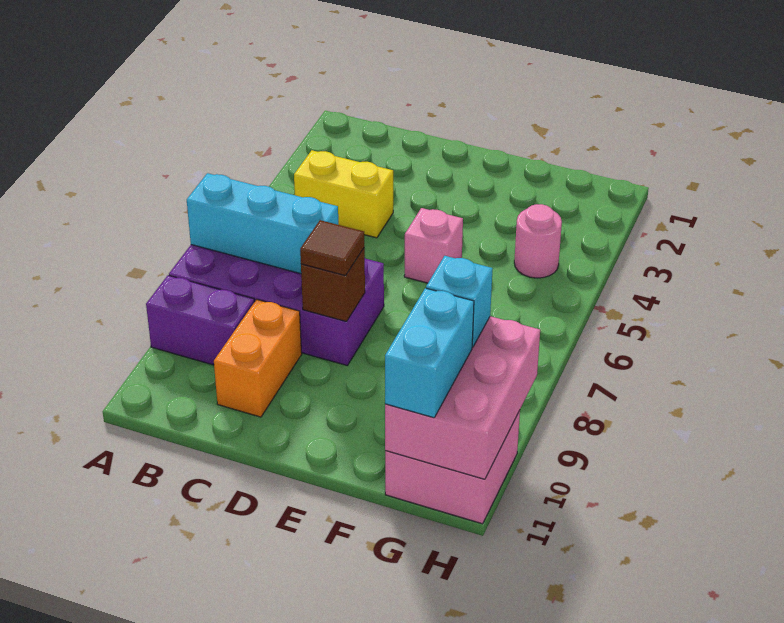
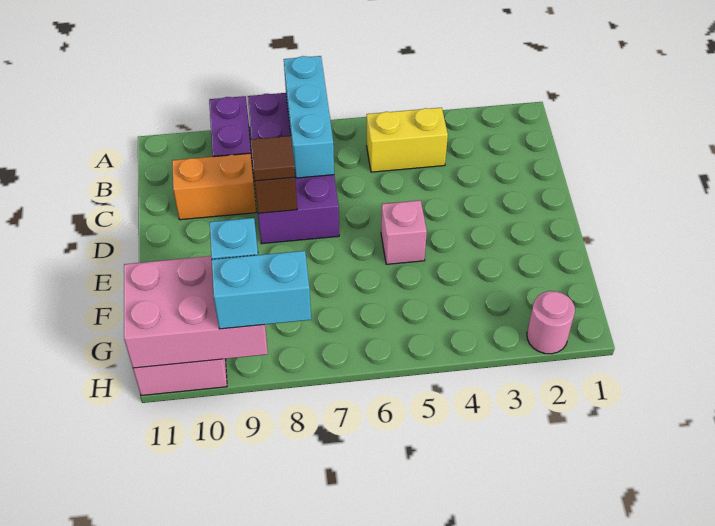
yellow 1x2 brick [294,150,393,238] -> yellow 1x2 brick turned to [367,108,448,172]
pink 1x1 round brick [514,204,562,278] -> pink 1x1 round brick moved to [527,291,575,354]
cyan 1x2 brick [385,288,474,418] -> cyan 1x2 brick moved to [212,251,311,329]

